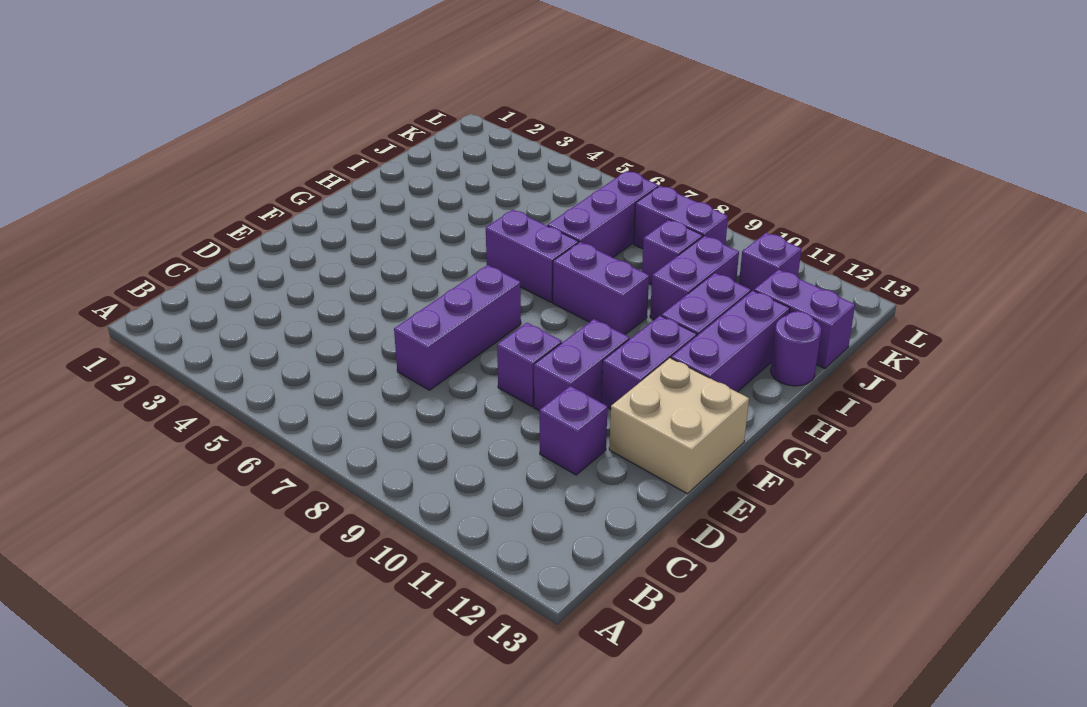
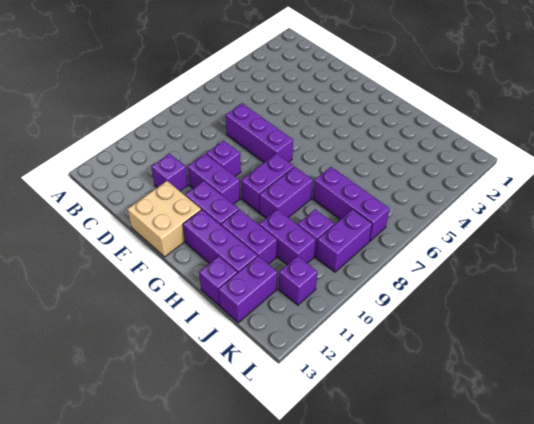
purple 1x2 brick [486,210,578,302] -> purple 1x2 brick moved to [241,153,294,212]
purple 1x1 round brick [771,311,821,386] -> purple 1x1 brick [199,256,237,305]

